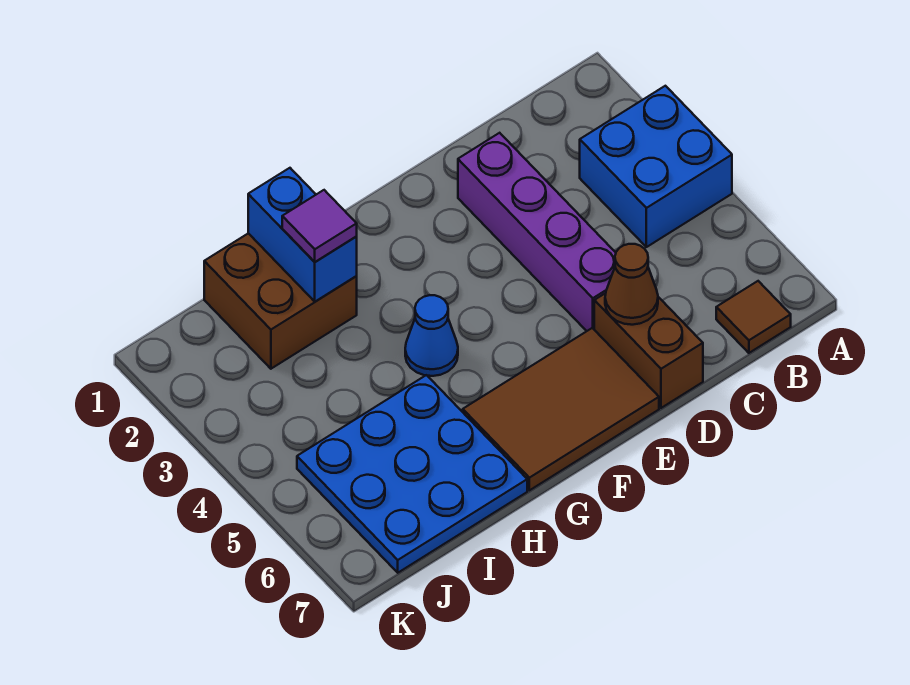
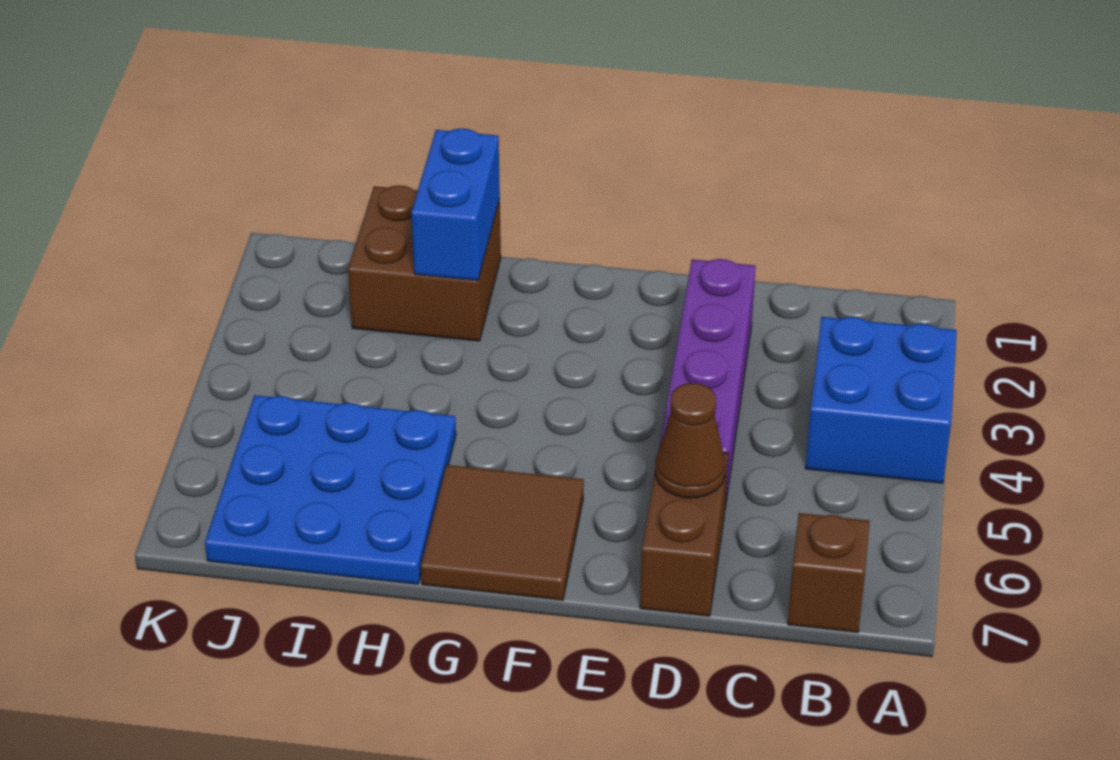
brown 1x1 tile [716,281,791,353] -> brown 1x1 brick [788,513,870,633]
brown 2x3 tile [463,328,659,490] -> brown 2x2 tile [421,465,584,600]
blue 1x1 cone [405,295,458,376] -> none
purple 1x1 tile [282,190,357,262] -> none

